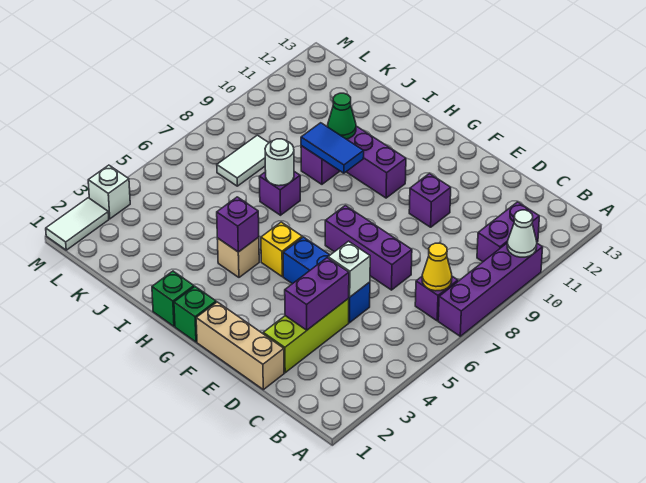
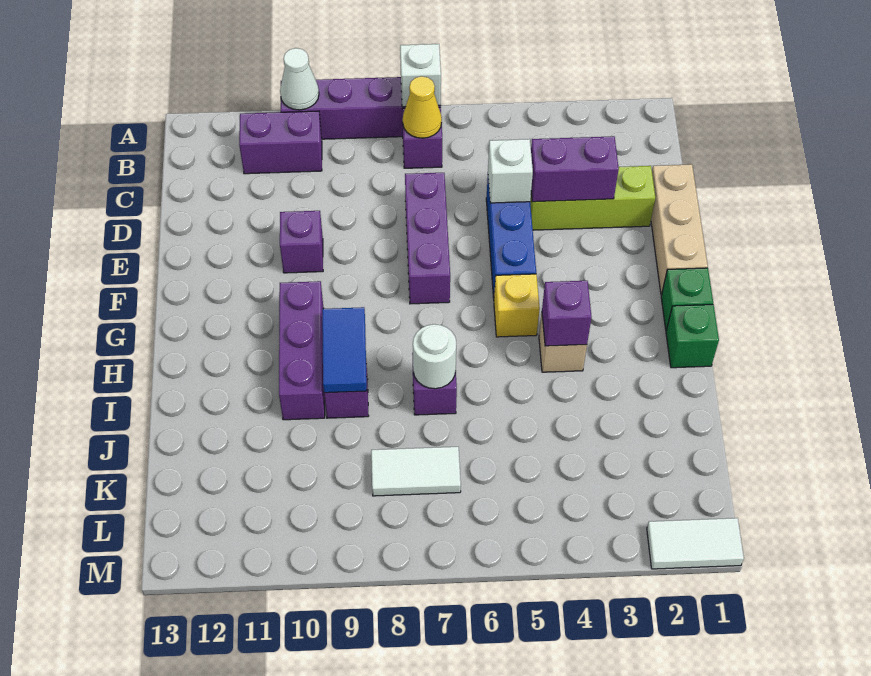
green 1x1 cone [328,93,356,139] -> none
white 1x1 brick [88,165,130,219] -> white 1x1 brick moved to [400,44,441,107]

